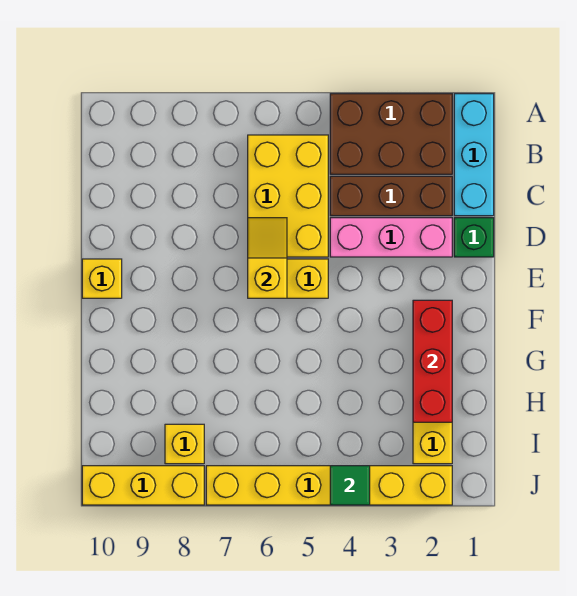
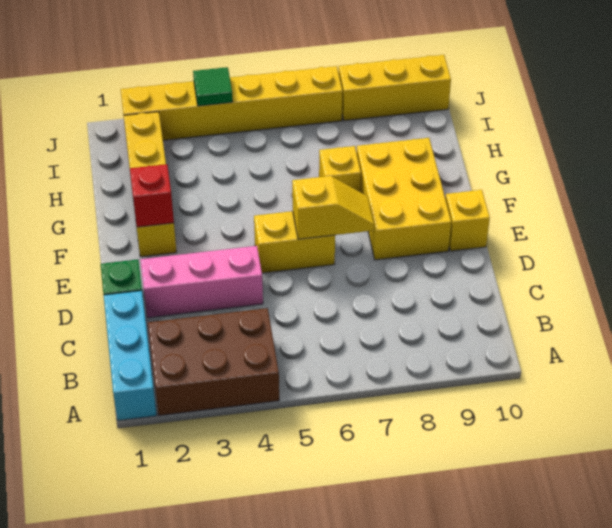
yellow 2x3 brick [248,135,328,257] -> yellow 2x3 brick moved to [357,138,451,260]
brown 1x3 brick [330,176,452,216] -> none
yellow 1x2 slope [248,218,287,298] -> yellow 1x2 slope turned to [292,176,374,239]
red 1x3 brick [413,300,452,422] -> red 1x1 brick [130,164,174,227]
yellow 1x1 brick [165,424,204,464] -> yellow 1x1 brick moved to [319,146,361,192]

